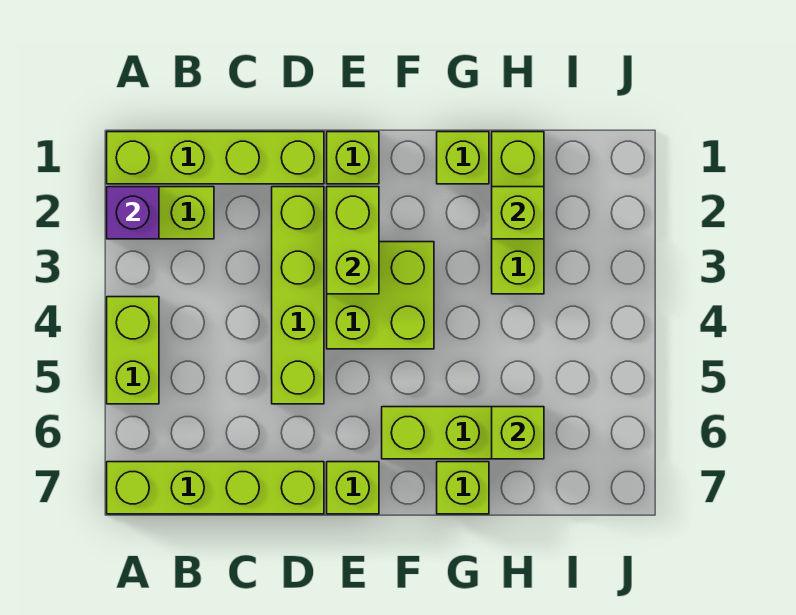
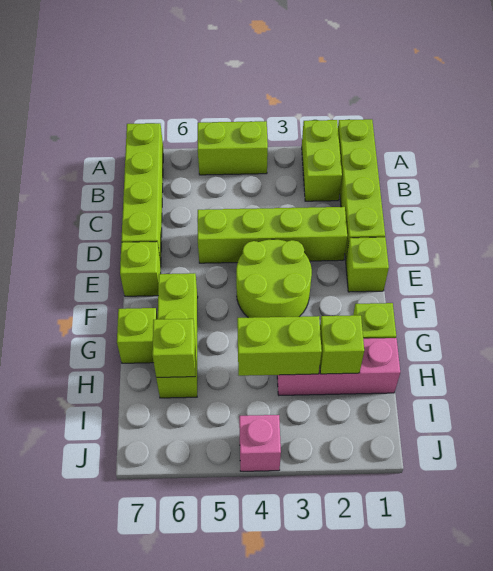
purple 1x1 brick [107,187,159,239] -> none
lime 1x2 brick [327,187,379,294] -> lime 1x2 brick moved to [237,316,322,376]
lime 2x2 brick [327,242,434,349] -> lime 2x2 round brick [236,239,312,318]
lime 1x3 brick [492,132,544,294] -> pink 1x3 brick [277,338,400,395]
none -> pink 1x1 brick [239,415,281,471]

